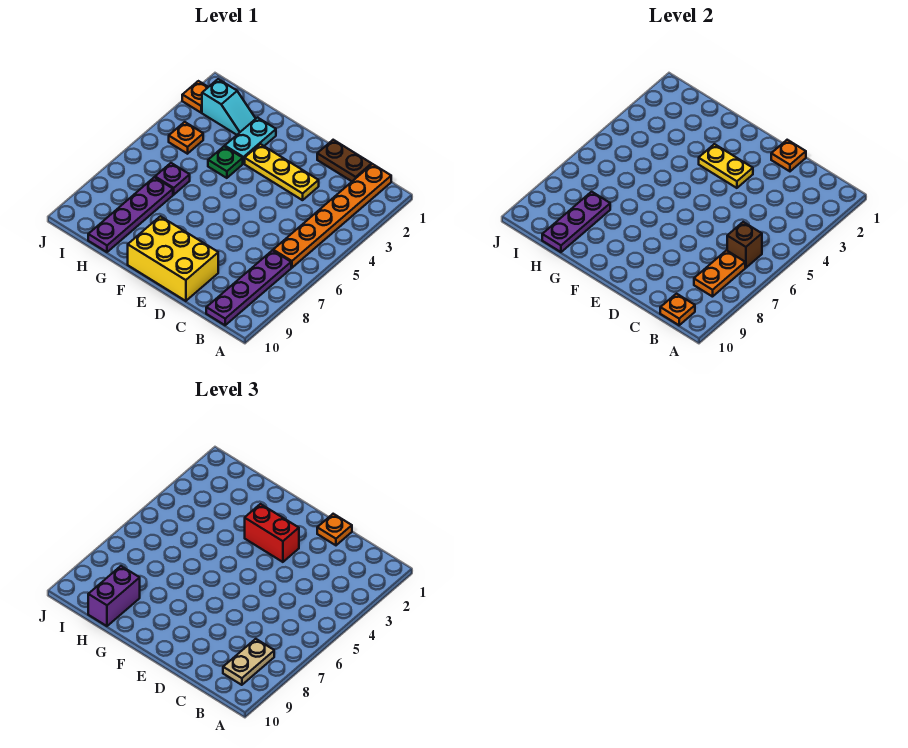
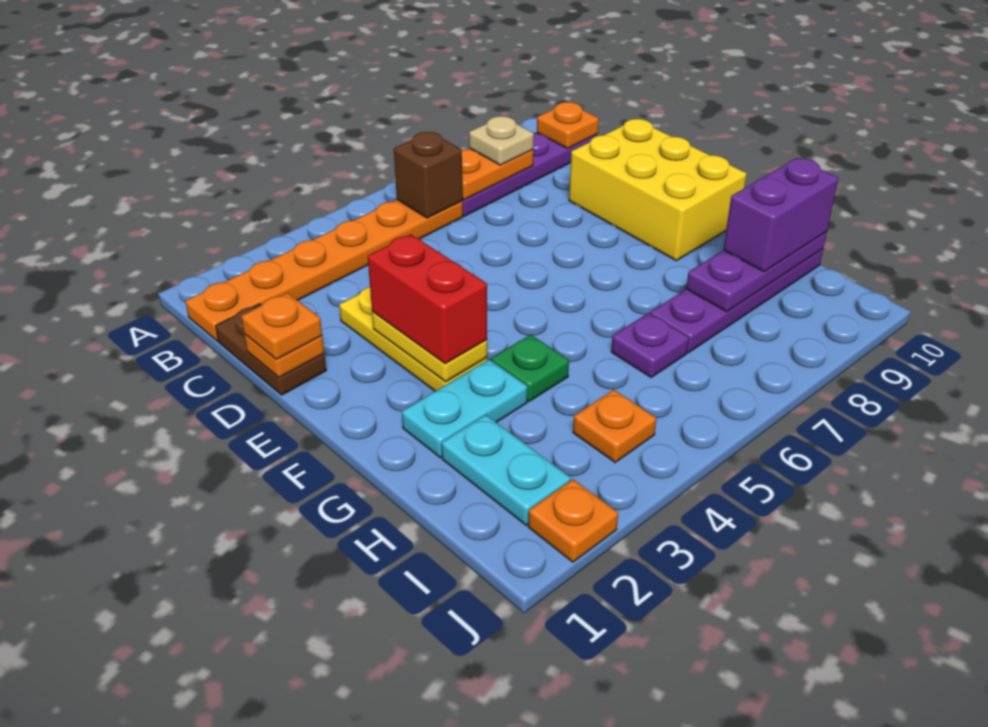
tan 1x2 plate [223,639,274,685] -> tan 1x1 plate [469,116,534,165]
cyan 1x2 slope [202,79,256,135] -> cyan 1x2 plate [442,415,571,525]

